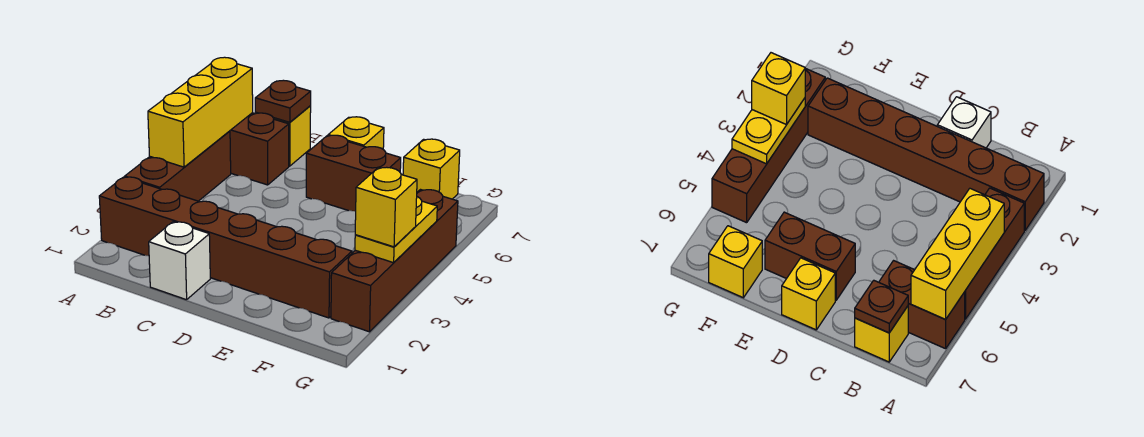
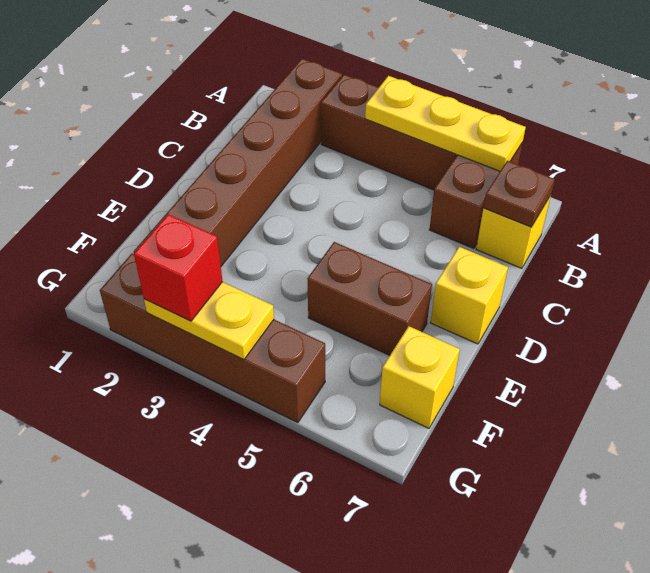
yellow 1x3 brick [148,57,253,167] -> yellow 1x3 plate [365,76,526,171]
white 1x1 brick [149,222,210,300] -> none
brown 1x2 brick [306,135,401,211] -> brown 1x2 brick turned to [307,242,432,355]
yellow 1x1 brick [355,167,417,247] -> red 1x1 brick [134,214,223,321]

